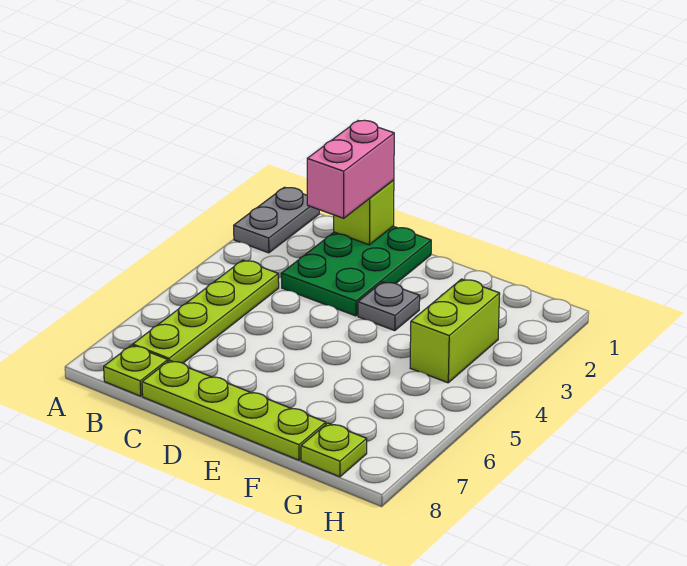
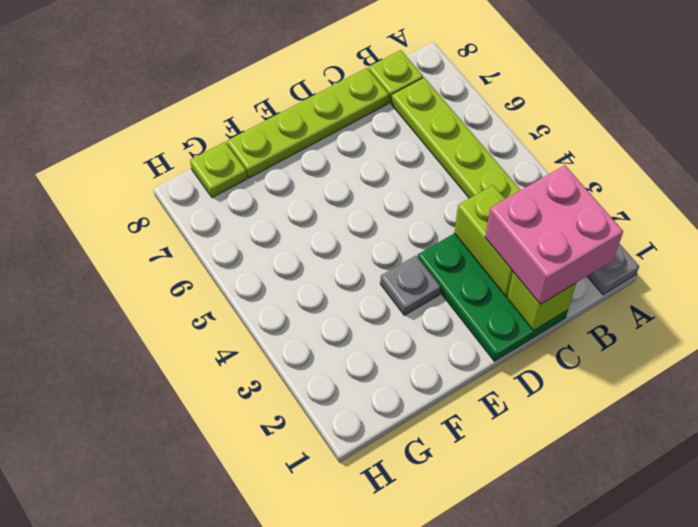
pink 1x2 brick [307,120,394,218] -> pink 2x2 brick [485,165,623,304]
lime 1x2 brick [410,279,500,383] -> lime 1x2 brick moved to [454,185,513,296]

